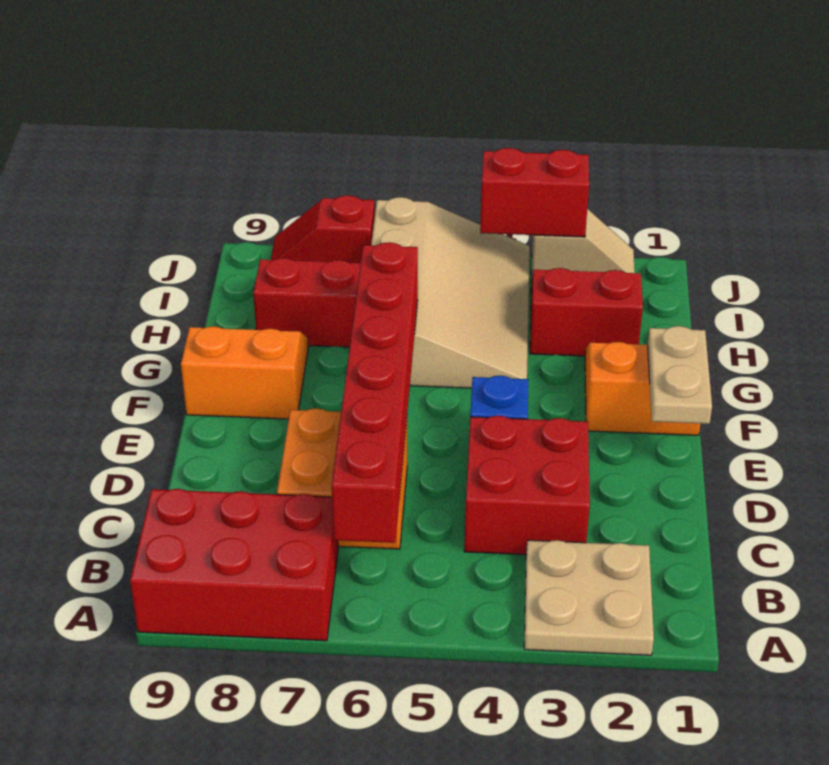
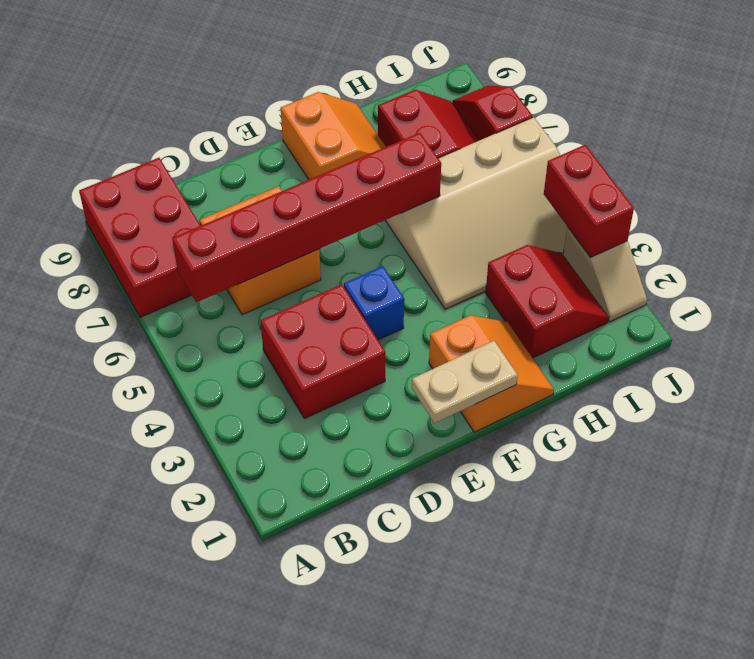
tan 2x2 plate [524,540,654,655] -> none

